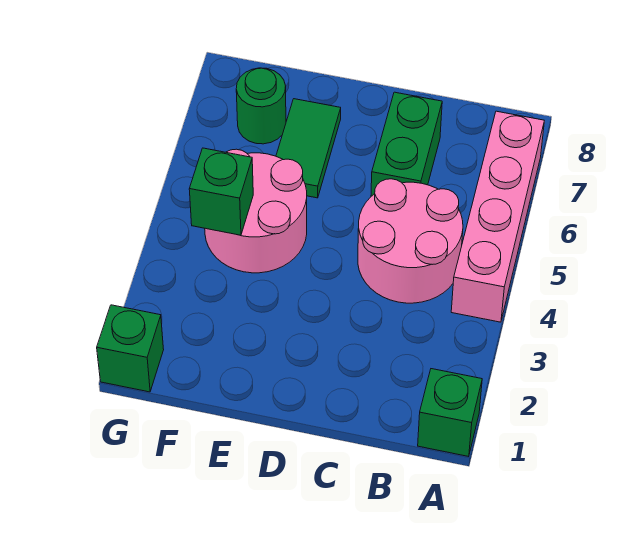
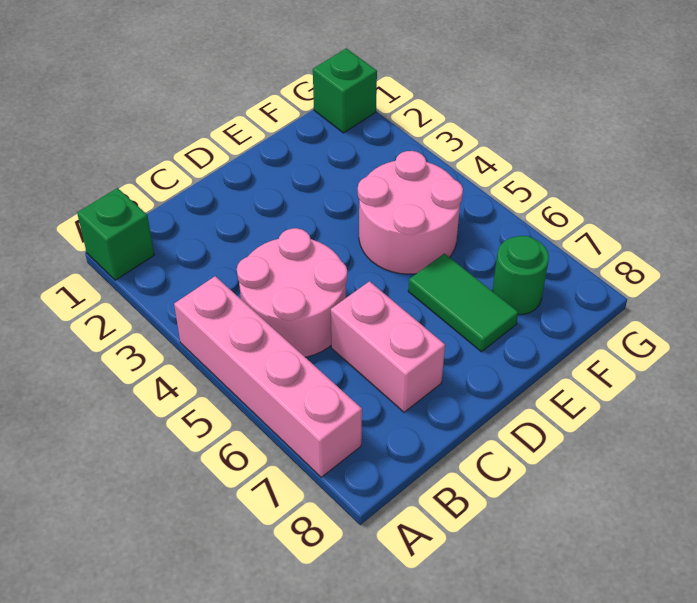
green 1x2 brick [371,92,442,196] -> pink 1x2 brick [331,281,445,412]
green 1x1 brick [189,148,253,235] -> none

